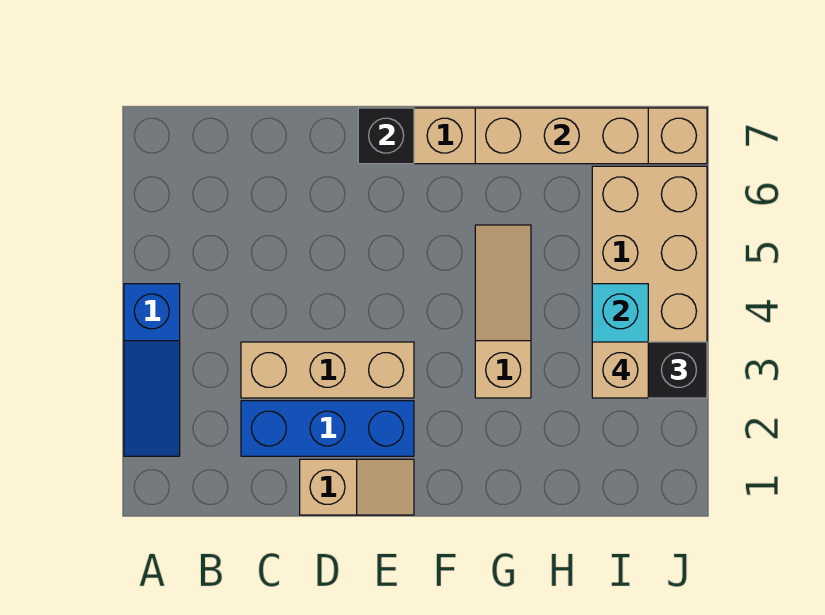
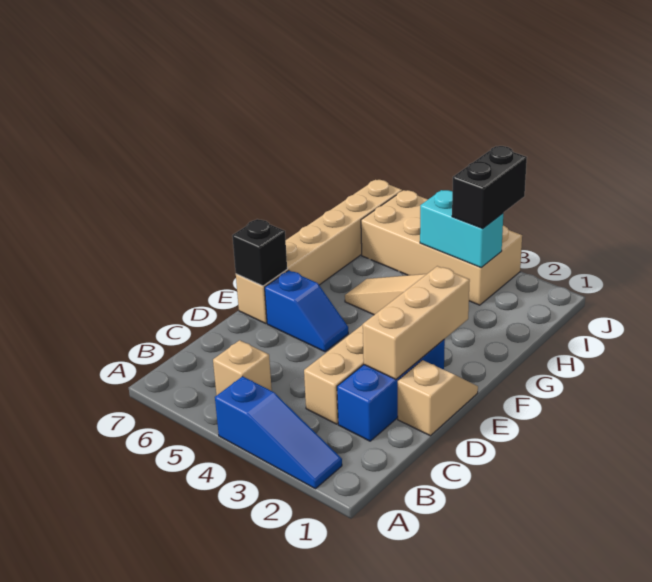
none -> blue 1x2 slope [265,270,348,352]
tan 1x3 brick [475,108,648,164] -> tan 1x3 brick moved to [363,266,470,379]
tan 1x1 brick [592,342,648,398] -> tan 1x1 brick moved to [213,340,272,395]

